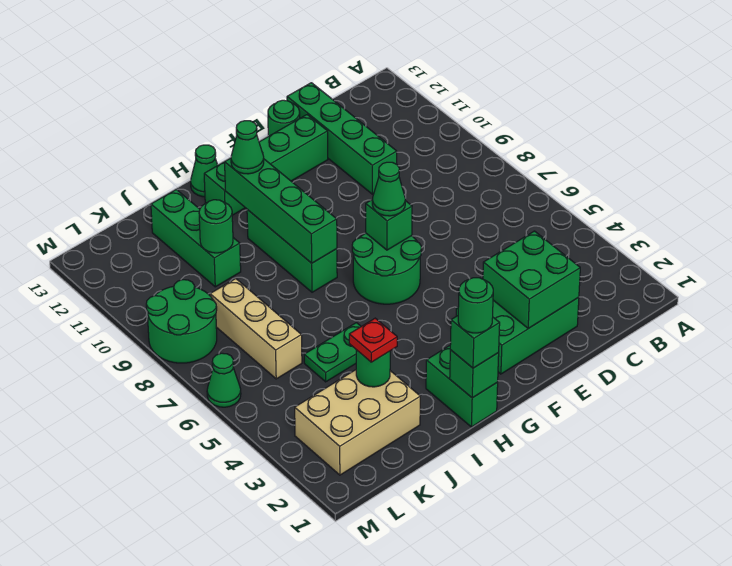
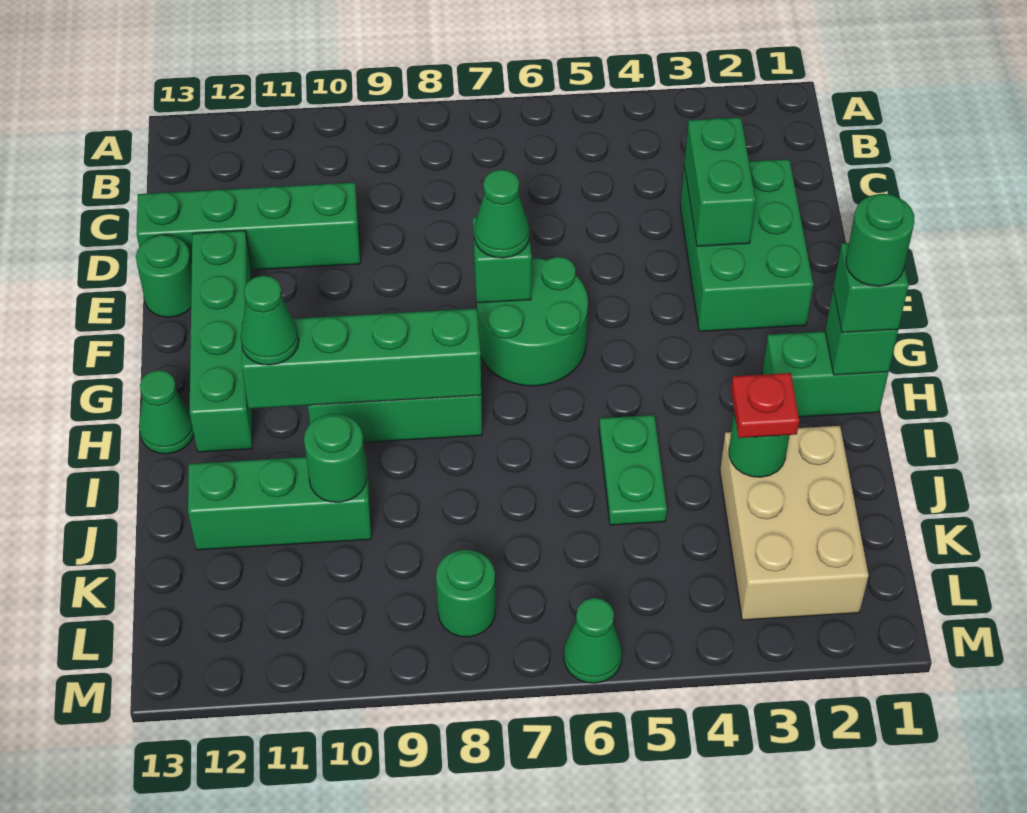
green 2x2 brick [483,231,580,328] -> green 1x2 brick [684,117,756,246]
tan 1x3 brick [210,279,302,379] -> none
green 2x2 round brick [146,280,217,363] -> green 1x1 round brick [436,550,495,637]

